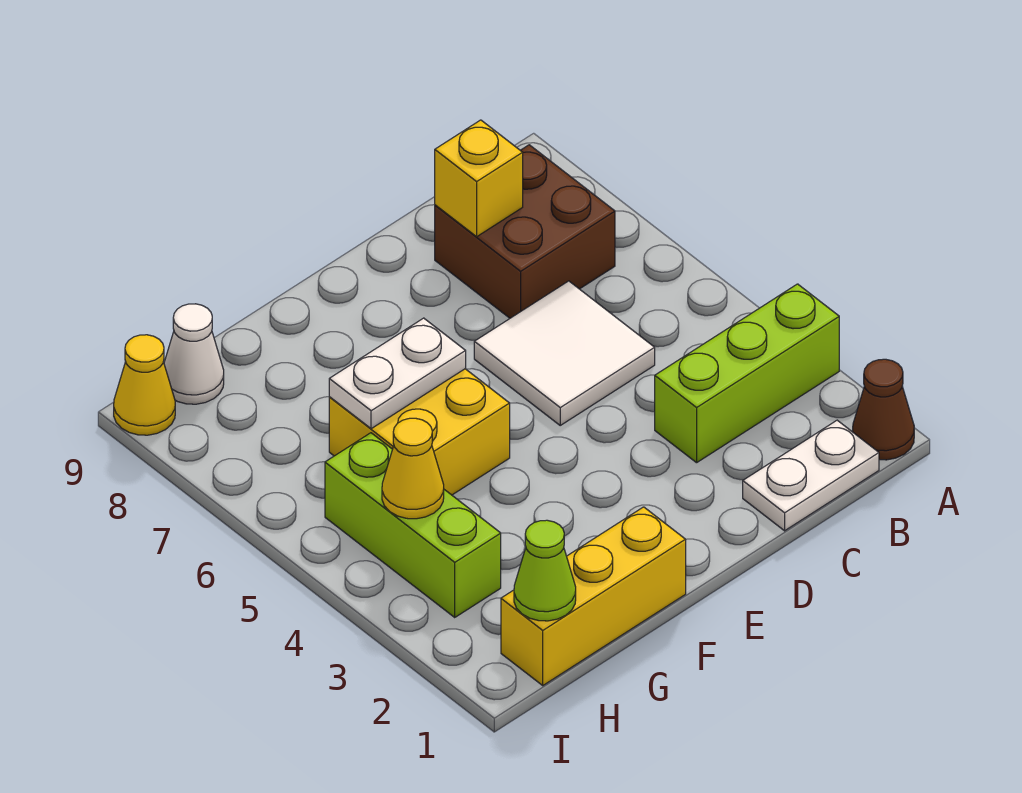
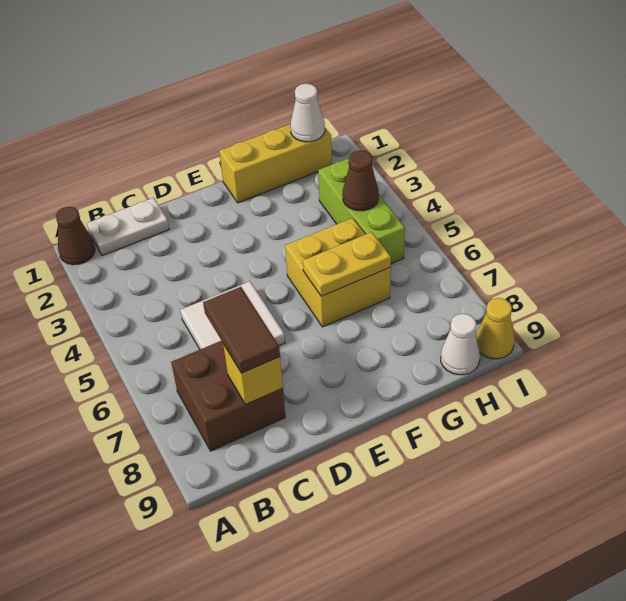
lime 1x3 brick [655,284,839,463] -> none
none -> brown 1x2 tile [203,287,280,373]
white 1x2 plate [329,318,466,429] -> yellow 1x2 plate [303,232,391,296]
lime 1x1 cone [514,520,576,621] -> white 1x1 cone [290,84,325,142]
yellow 1x1 cone [382,418,444,519] -> brown 1x1 cone [343,150,379,211]

